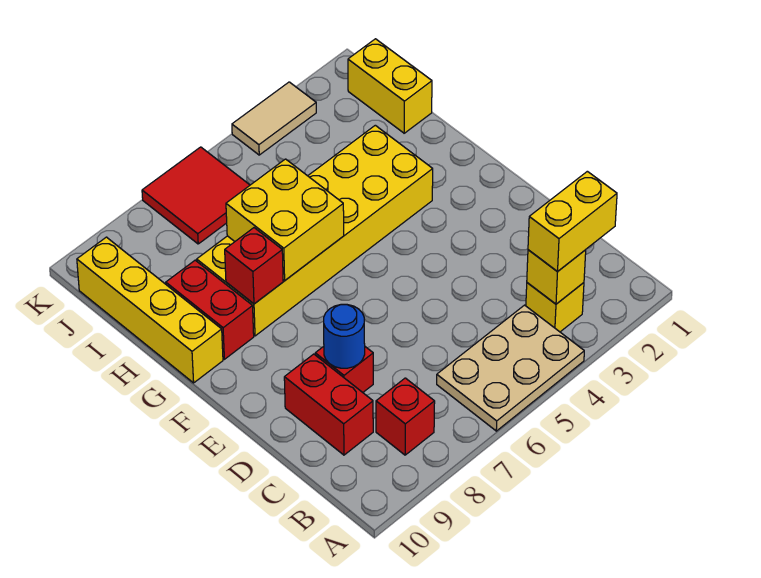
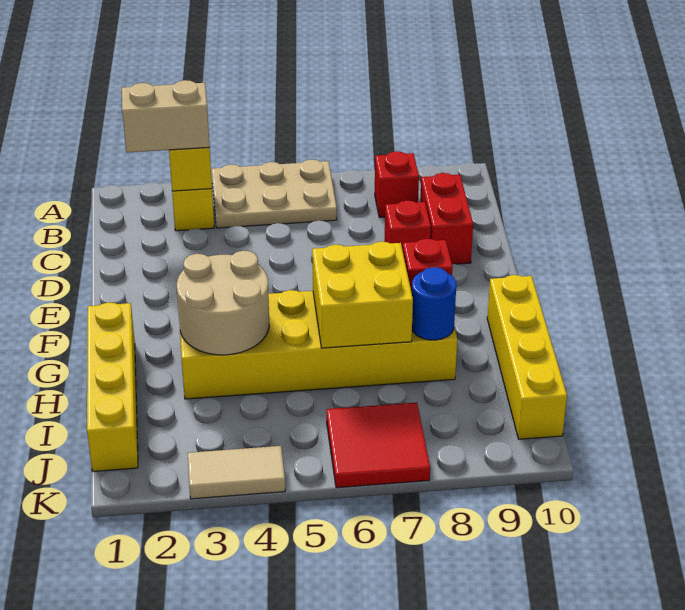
yellow 1x2 brick [528,171,617,272] -> tan 1x2 brick [122,80,210,153]
blue 1x1 round brick [324,304,365,368] -> blue 1x1 round brick moved to [412,267,456,340]
none -> tan 2x2 round brick [177,251,269,355]
red 1x2 brick [166,260,254,359] -> none
yellow 1x2 brick [348,39,432,133] -> yellow 1x4 brick [87,302,138,471]

